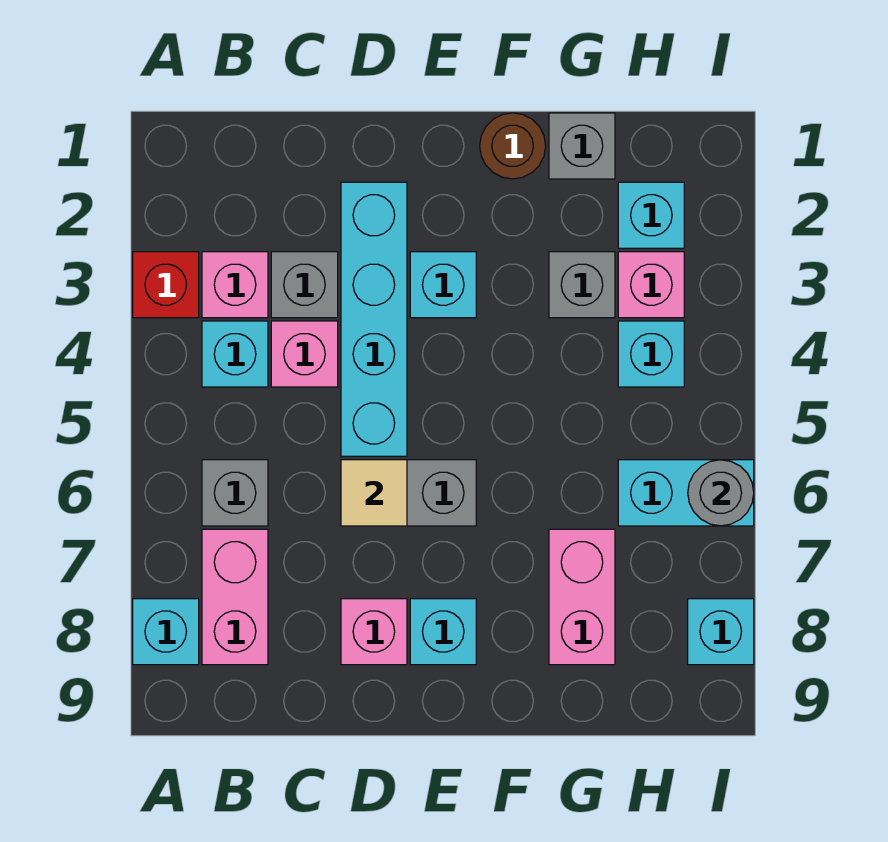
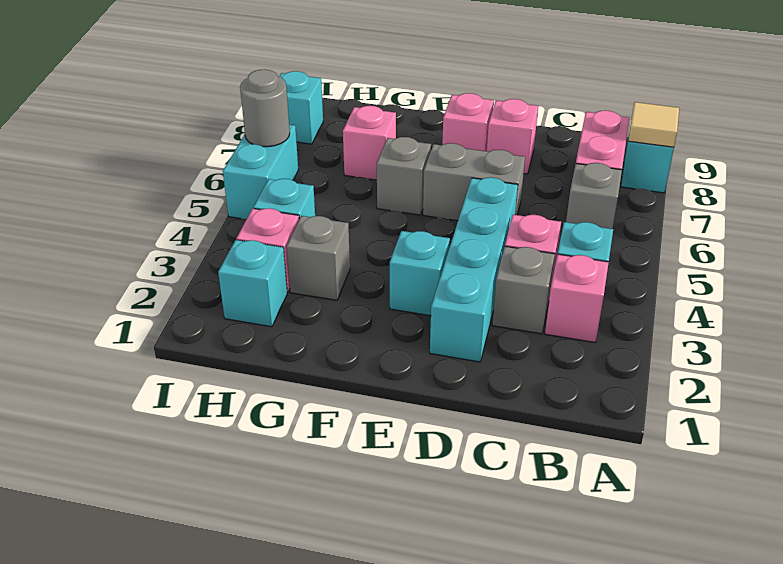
red 1x1 brick [133,252,199,318] -> none
tan 1x1 tile [341,460,407,526] -> tan 1x1 tile moved to [629,102,679,147]
cyan 1x1 brick [410,599,476,665] -> pink 1x1 brick [442,93,494,151]
brown 1x1 round brick [480,113,546,179] -> none
grey 1x1 brick [549,113,615,179] -> grey 1x1 brick moved to [377,137,431,215]
pink 1x2 brick [549,529,615,665] -> pink 1x1 brick [343,106,396,180]
cyan 1x2 brick [618,460,754,526] -> cyan 1x2 brick turned to [223,125,298,219]

